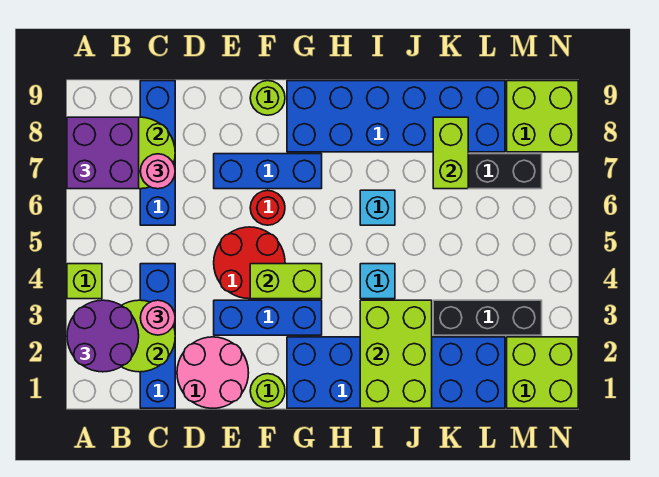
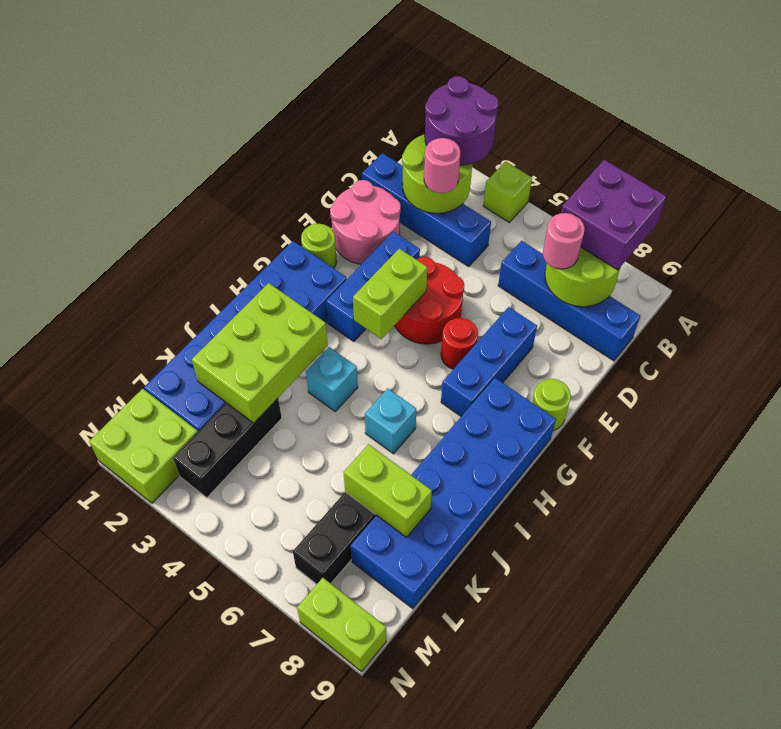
lime 2x3 brick [360,300,432,408] -> lime 2x3 brick turned to [192,283,328,423]
lime 2x2 brick [507,81,578,152] -> lime 1x2 brick [297,578,386,672]

